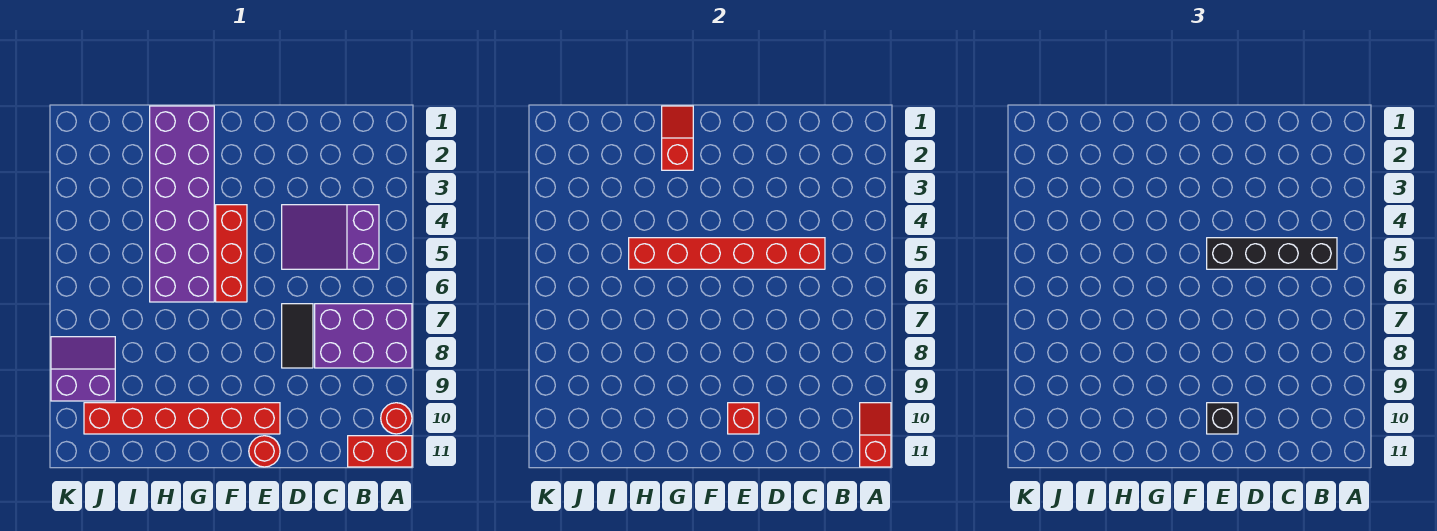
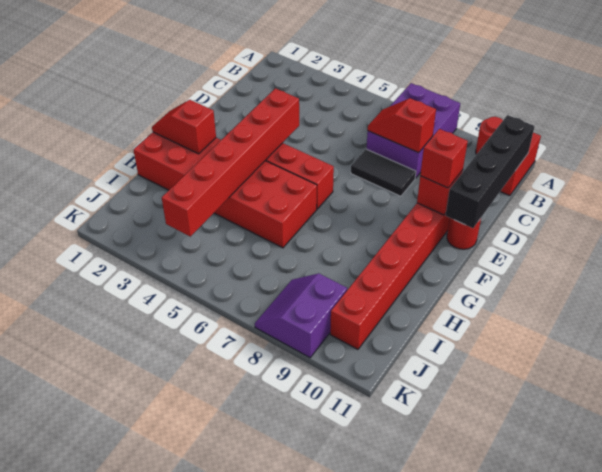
red 1x2 slope [860,403,891,467] -> red 1x2 slope moved to [368,98,436,153]
purple 2x3 slope [282,205,379,269] -> none
black 1x4 brick [1207,238,1337,269] -> black 1x4 brick moved to [446,115,534,228]
red 1x6 brick [629,238,825,269] -> red 1x6 brick moved to [162,88,299,237]
black 1x1 brick [1207,403,1238,434] -> red 1x1 brick [420,129,468,188]
purple 2x6 brick [150,106,214,302] -> red 2x6 brick [133,132,317,248]

